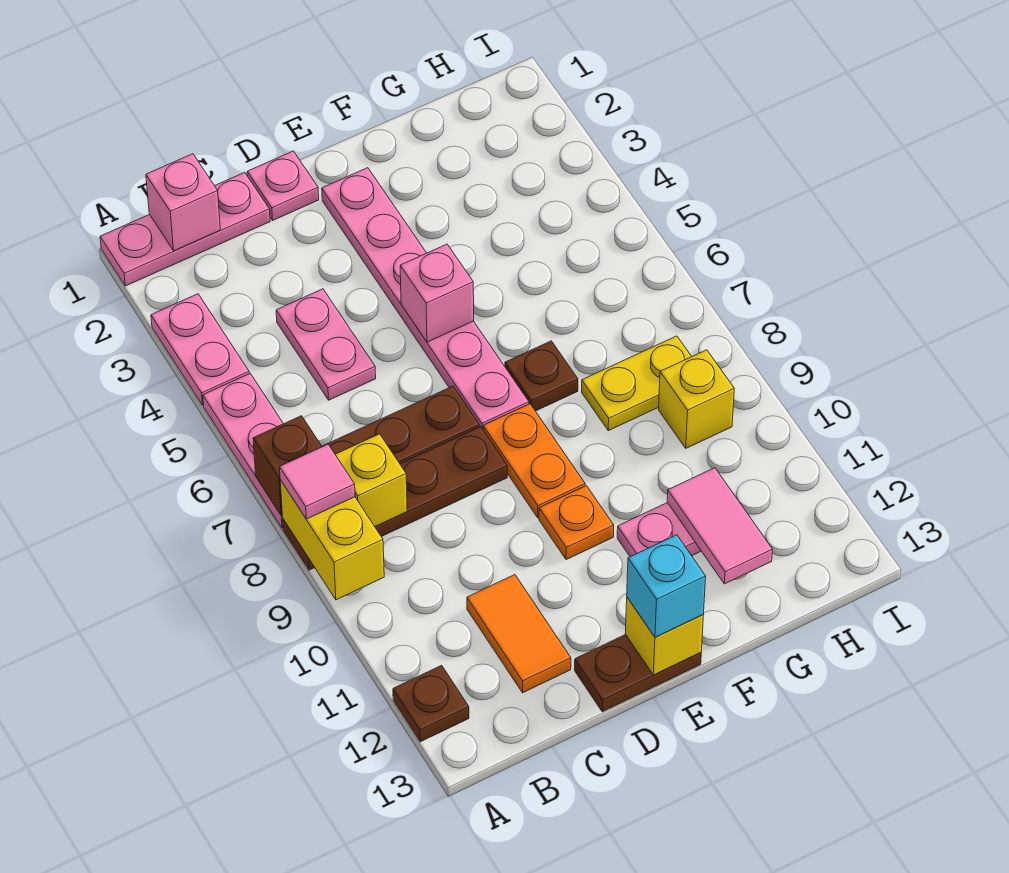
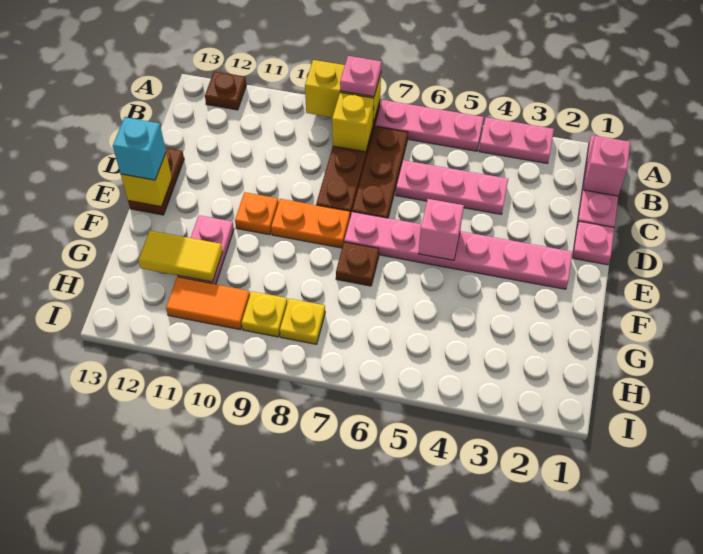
brown 1x1 brick [253,416,322,515] -> none
pink 1x1 tile [280,444,355,519] -> pink 1x1 plate [340,56,381,97]
pink 1x2 plate [276,289,376,400] -> pink 1x3 plate [396,160,508,214]
orange 1x2 tile [467,575,571,693] -> orange 1x2 tile moved to [166,277,250,330]
yellow 1x2 plate [582,336,692,431] -> yellow 1x1 plate [280,299,325,344]
pink 1x2 tile [667,468,773,584] -> yellow 1x2 tile [138,231,223,282]
yellow 1x1 brick [659,350,734,448] -> yellow 1x1 plate [242,291,287,337]

